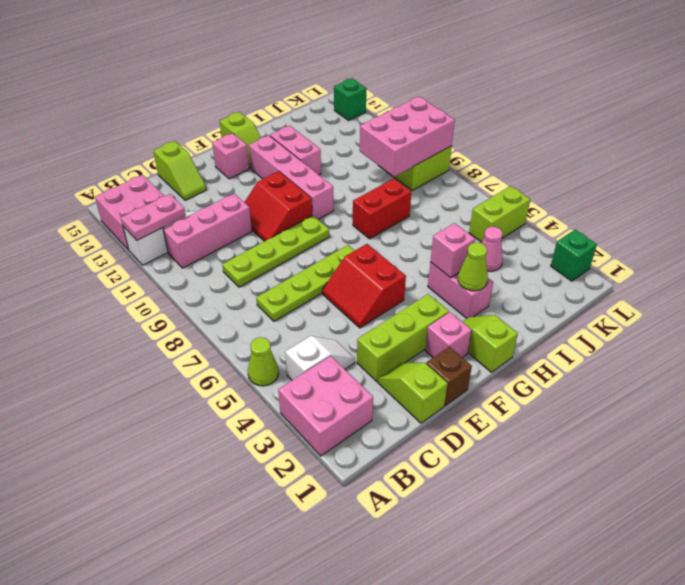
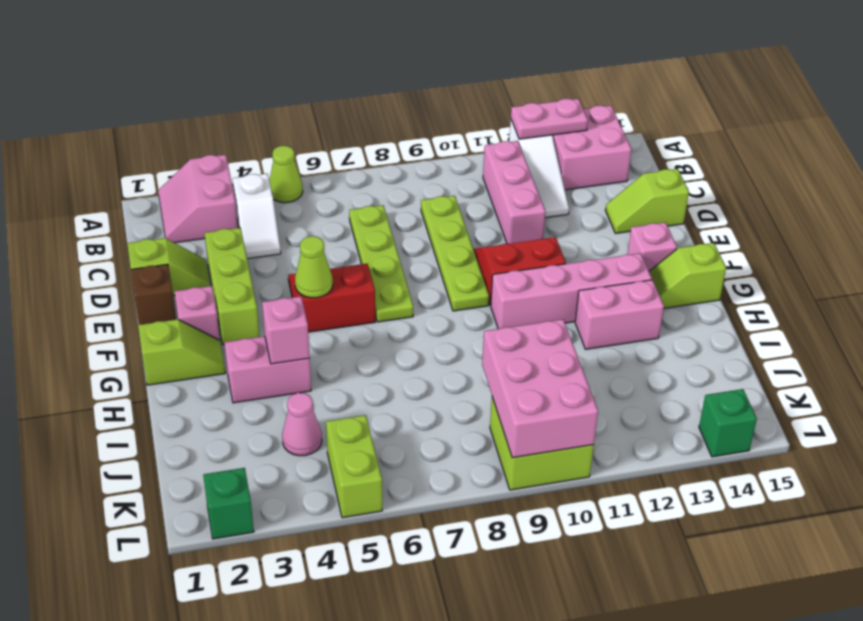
pink 2x2 brick [278,356,373,456] -> pink 2x2 slope [158,155,238,243]
pink 1x2 plate [121,194,186,240] -> pink 1x2 plate turned to [511,99,588,139]
lime 1x1 cone [458,243,488,291] -> lime 1x1 cone moved to [295,236,333,298]
red 1x2 brick [353,179,411,239] -> none

